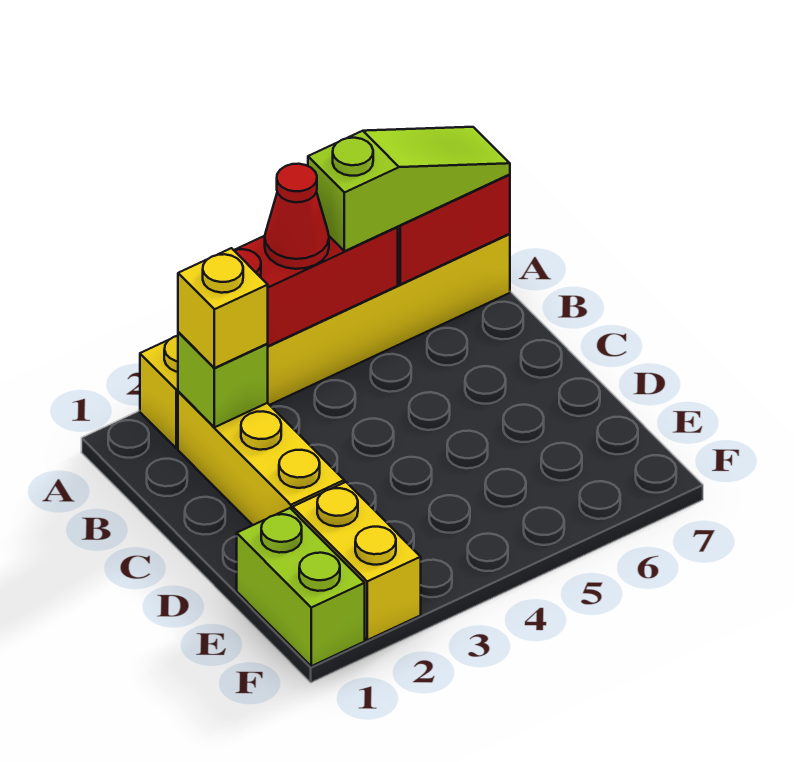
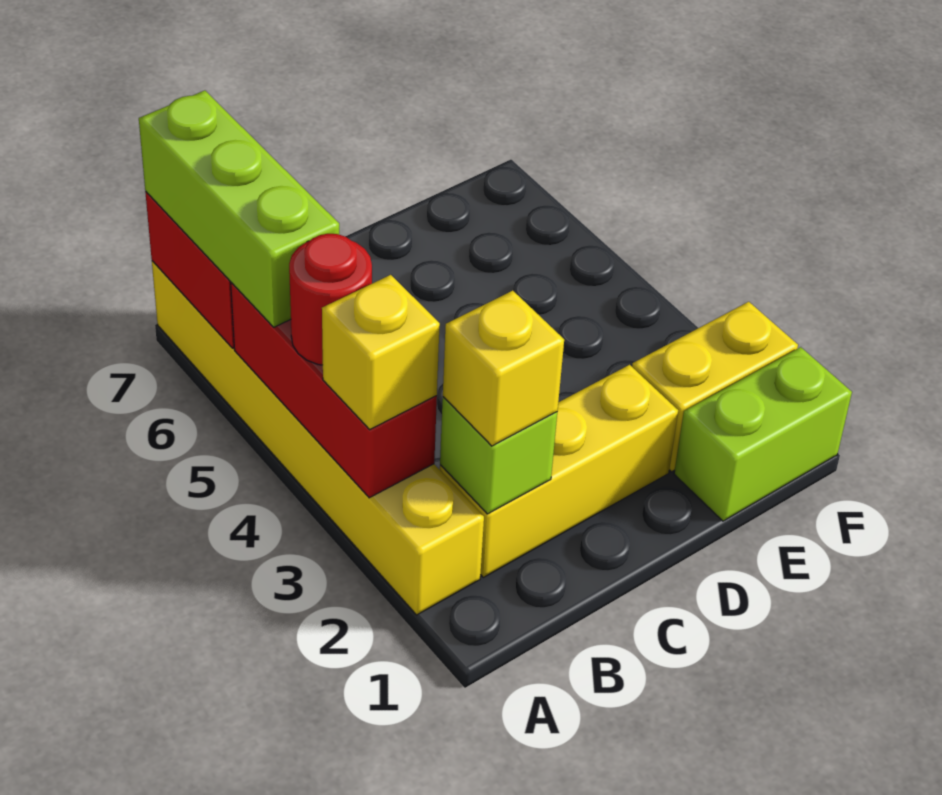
none -> yellow 1x1 brick [322,275,440,429]
red 1x1 cone [265,164,329,269] -> red 1x1 round brick [289,234,372,365]
lime 1x3 slope [308,127,510,251] -> lime 1x3 brick [139,90,339,327]

